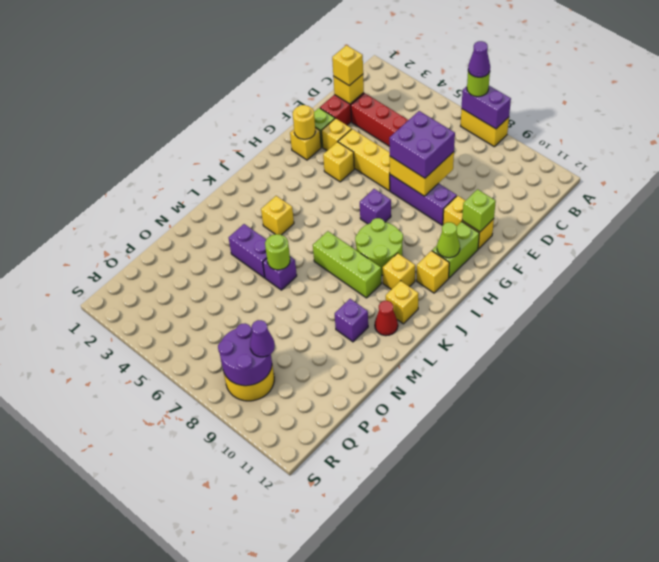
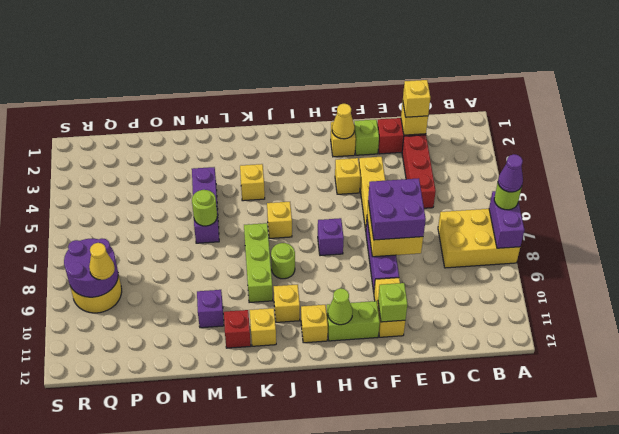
yellow 1x2 brick [461,109,509,147] -> yellow 2x3 brick [438,209,520,268]
yellow 1x1 brick [322,118,351,150] -> yellow 1x1 brick moved to [267,202,292,239]
yellow 1x1 round brick [293,105,315,139] -> yellow 1x1 cone [332,104,355,139]
lime 2x2 round brick [355,218,403,275] -> lime 1x1 round brick [271,243,295,279]
red 1x1 cone [375,301,398,336] -> red 1x1 brick [224,310,251,348]
purple 1x1 cone [250,320,275,357] -> yellow 1x1 cone [89,243,115,280]

